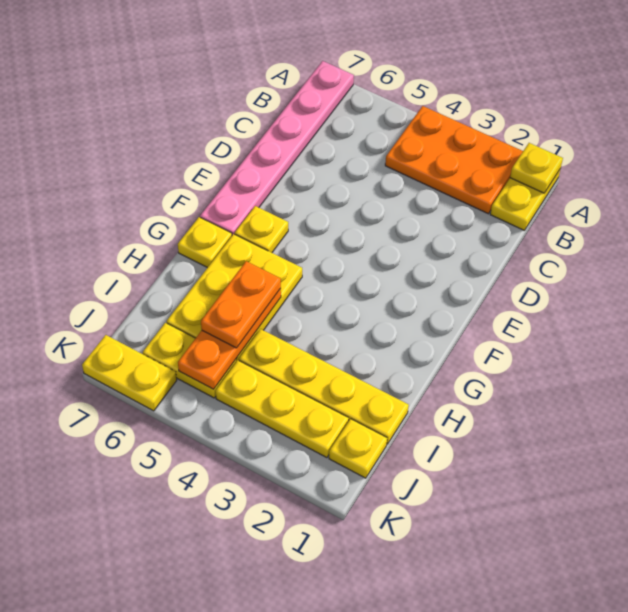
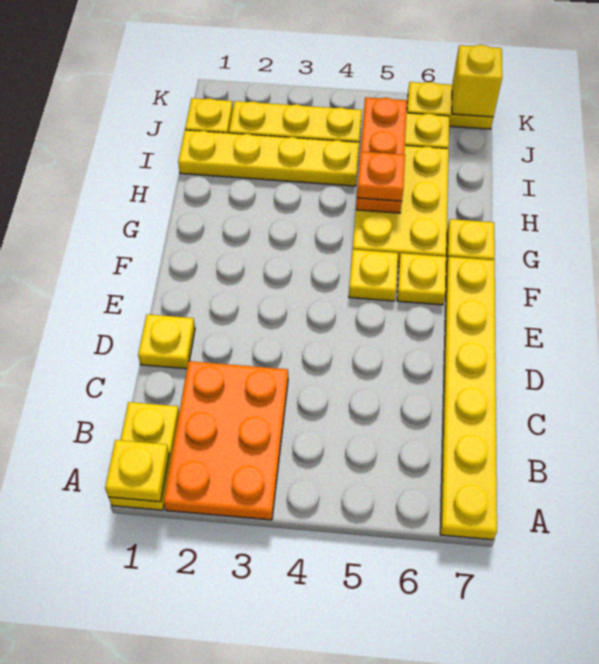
orange 2x3 plate [385,106,523,214] -> orange 2x3 plate turned to [164,361,288,520]
pink 1x6 plate [200,61,354,235] -> yellow 1x6 plate [440,257,497,540]
none -> yellow 1x1 plate [138,314,195,369]
none -> yellow 1x1 plate [349,250,398,301]
orange 1x2 plate [201,261,281,348] -> orange 1x1 plate [357,152,405,202]
none -> yellow 1x1 brick [452,45,502,117]

